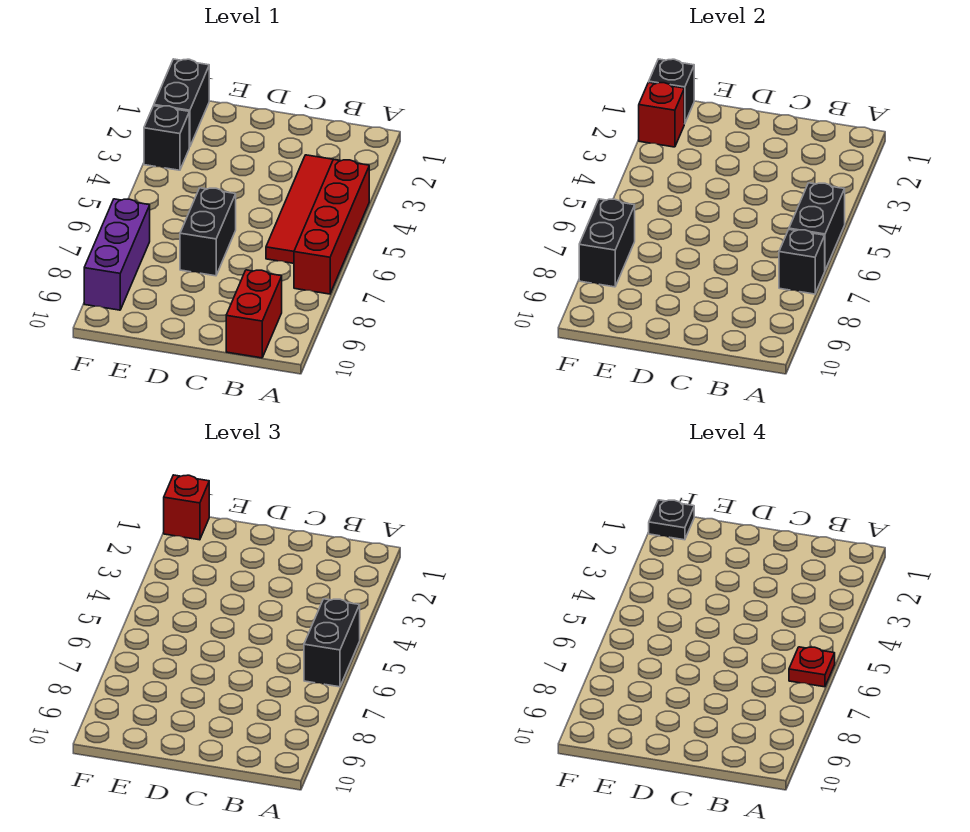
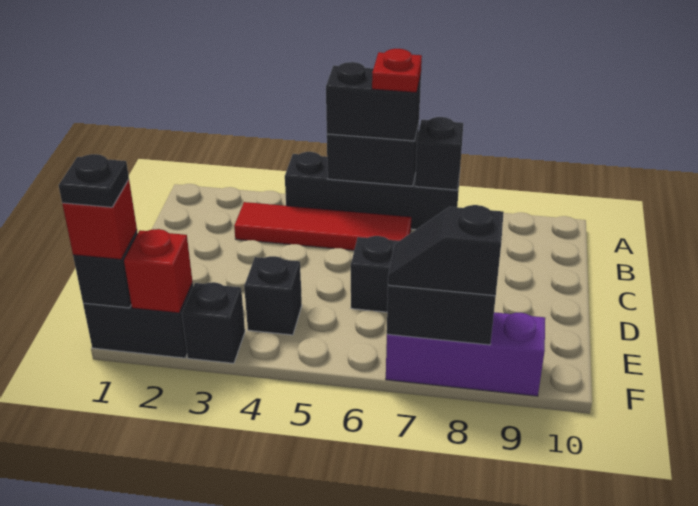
red 1x4 brick [294,160,369,294] -> black 1x4 brick [285,152,460,230]
red 1x2 brick [226,270,282,358] -> none
none -> black 1x1 brick [244,256,302,335]
none -> black 1x2 slope [388,205,504,296]

